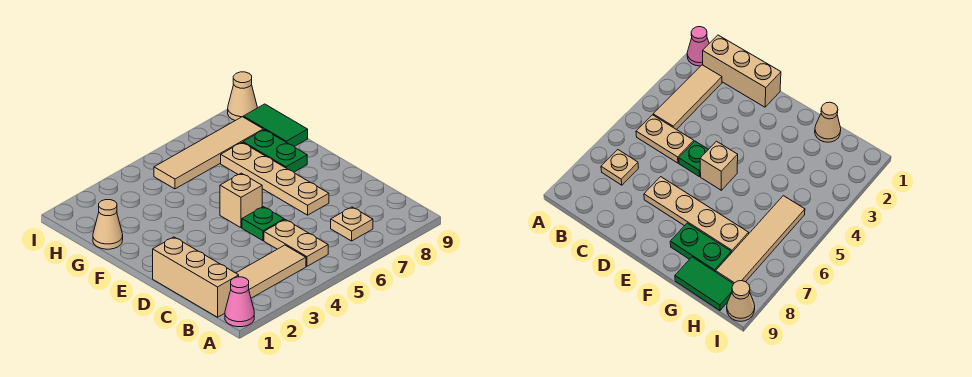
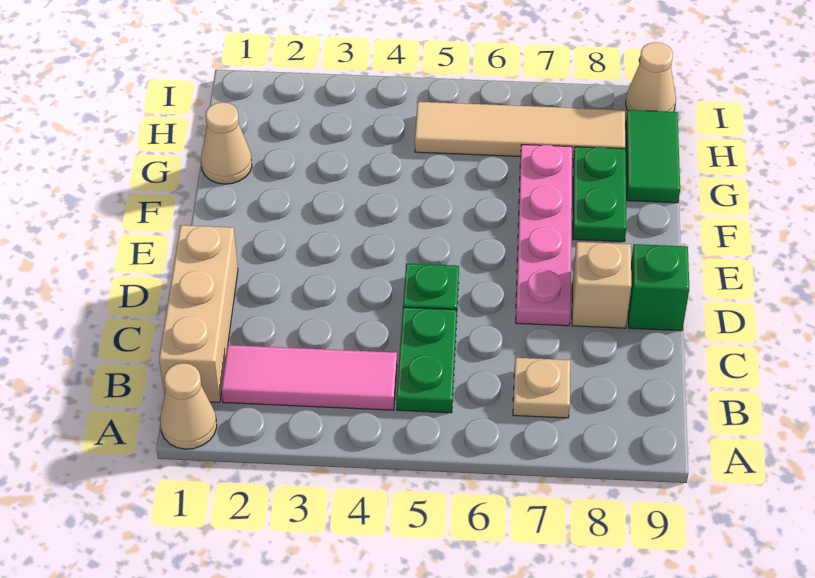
pink 1x1 cone [225,277,254,327] -> tan 1x1 cone [160,363,217,449]
tan 1x3 tile [236,245,306,298] -> pink 1x3 tile [221,345,397,410]
tan 1x2 plate [264,220,328,266] -> green 1x2 plate [397,307,457,413]
tan 1x4 plate [221,143,329,215] -> pink 1x4 plate [516,145,572,326]
none -> green 1x1 brick [628,244,689,331]
tan 1x1 brick [220,173,262,228] -> tan 1x1 brick moved to [572,242,631,328]

